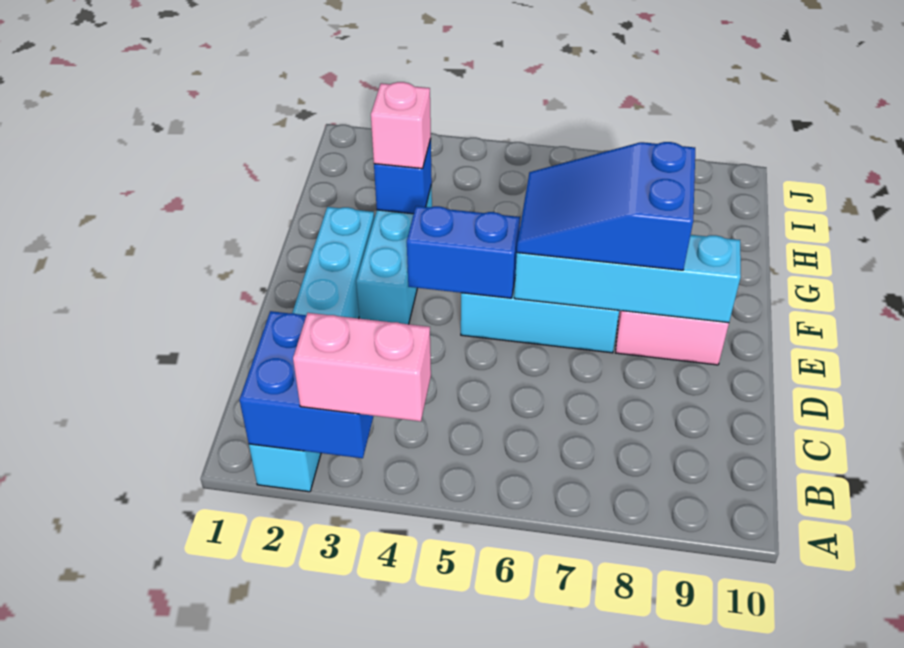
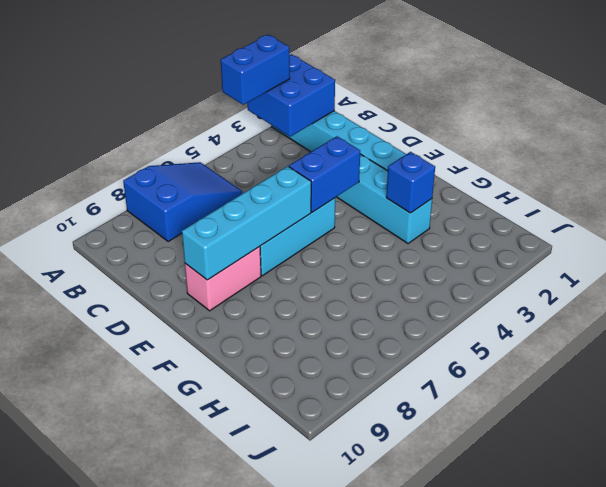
pink 1x2 brick [293,313,431,421] -> blue 1x2 brick [221,35,290,105]
blue 2x3 slope [517,142,695,270] -> blue 2x3 slope moved to [123,162,242,241]
pink 1x1 brick [371,82,431,169] -> none

